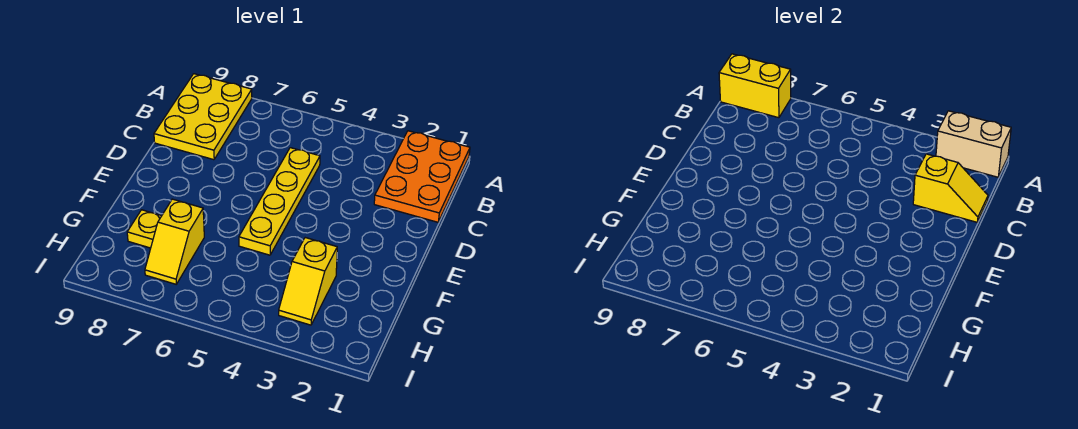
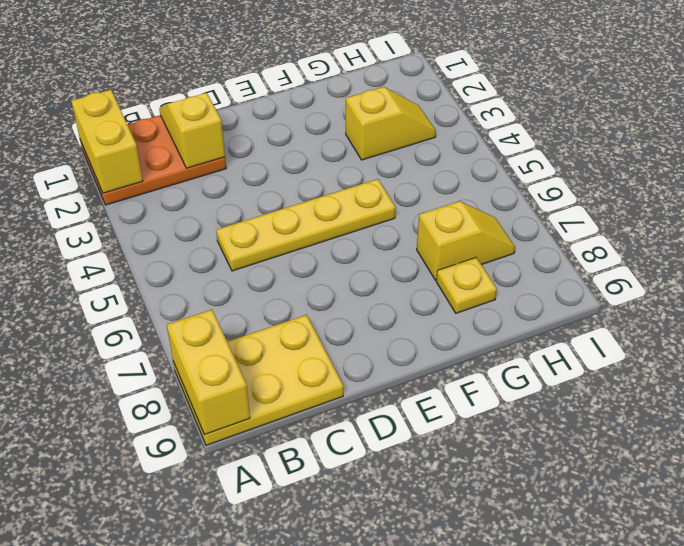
tan 1x2 brick [936,111,1011,177] -> yellow 1x2 brick [71,90,143,193]

